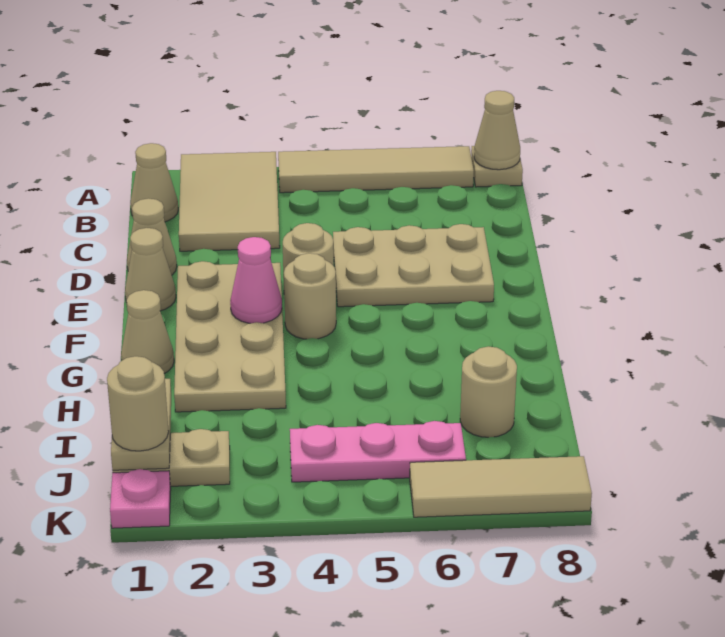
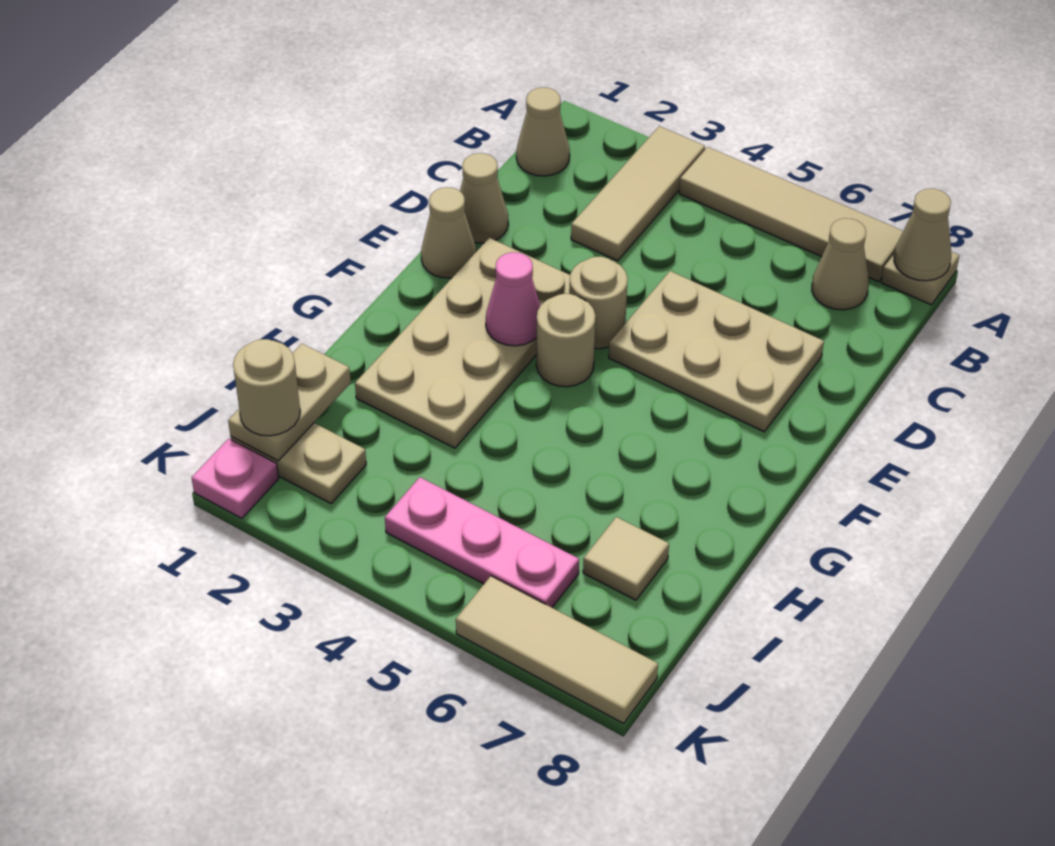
tan 2x3 tile [179,152,280,251] -> tan 1x3 tile [571,126,705,261]
tan 1x1 cone [121,290,174,374] -> tan 1x1 cone moved to [812,218,869,310]
tan 1x1 round brick [460,346,517,437] -> tan 1x1 tile [583,517,669,600]

